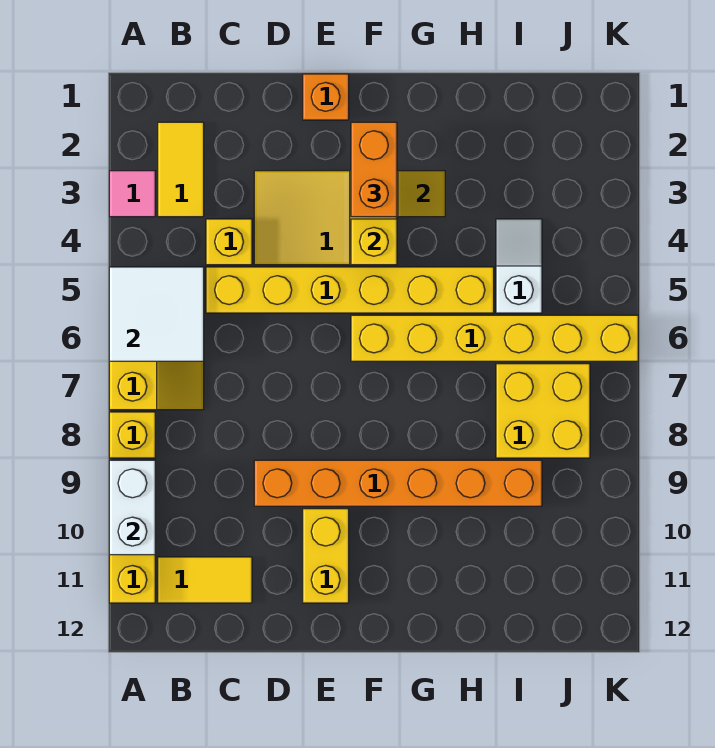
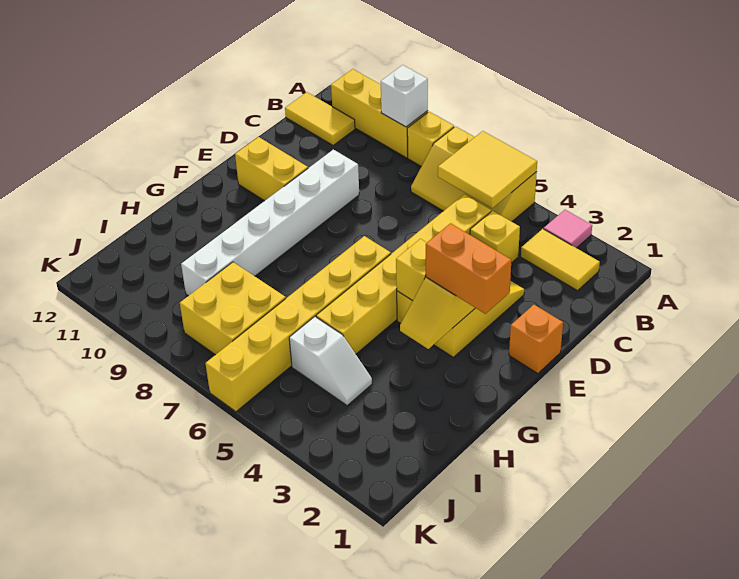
white 2x2 tile [109,267,204,361] -> yellow 2x2 tile [438,131,537,208]
white 1x2 brick [109,460,155,555] -> white 1x1 brick [381,65,428,127]
yellow 1x2 tile [158,557,252,603] -> yellow 1x2 tile turned to [285,92,355,145]
orange 1x6 brick [254,460,542,506] -> white 1x6 brick [181,150,359,296]

